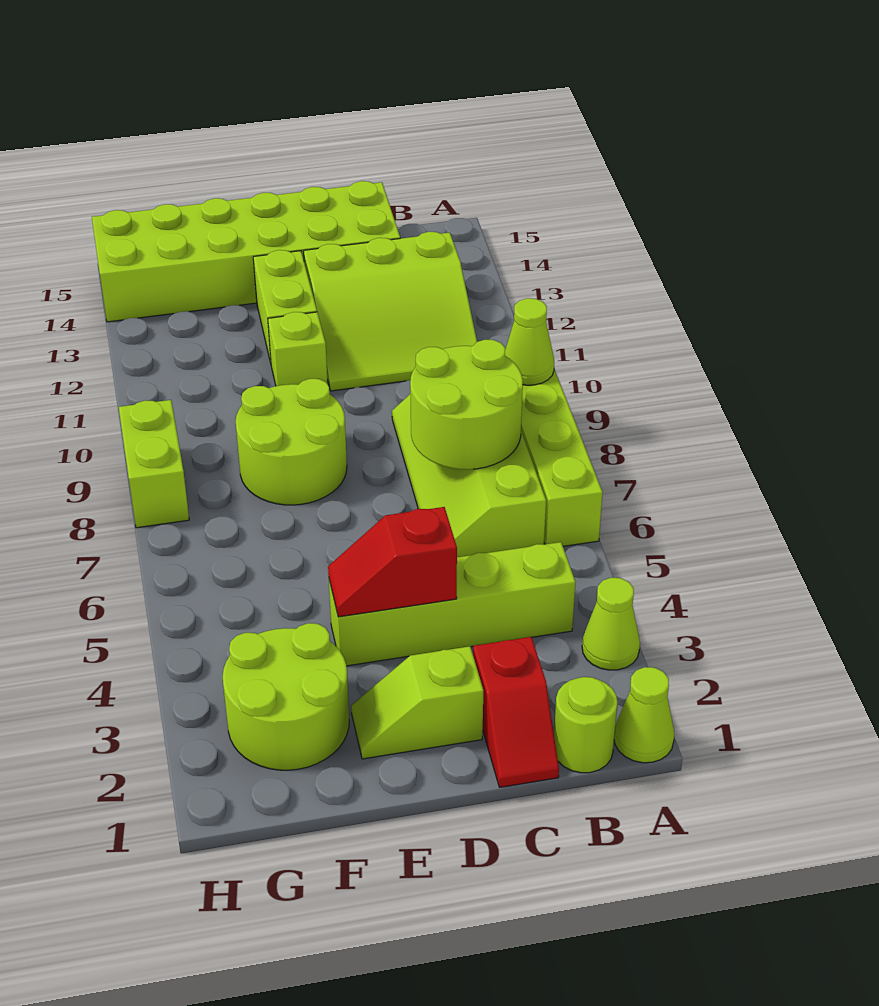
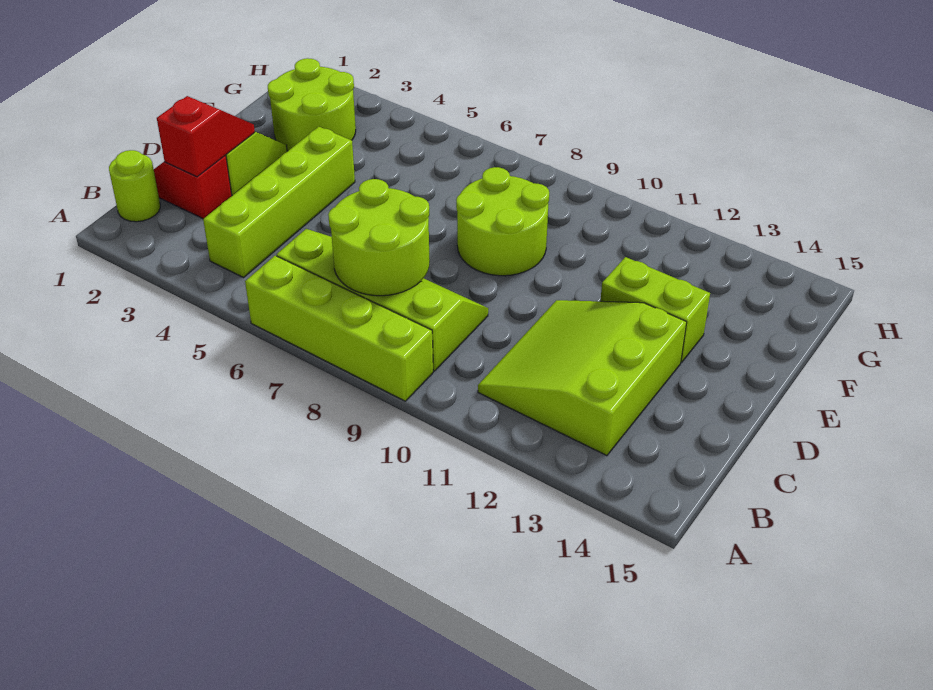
lime 1x1 cone [614,667,674,763] -> none
lime 1x1 cone [582,578,640,670] -> none
lime 1x1 cone [505,298,554,385] -> none
lime 2x6 brick [92,181,400,322] -> none
red 1x2 slope [328,507,457,617] -> red 1x2 slope moved to [157,96,255,177]
lime 1x1 brick [268,312,328,386] -> none
lime 1x2 brick [119,400,189,528] -> none

